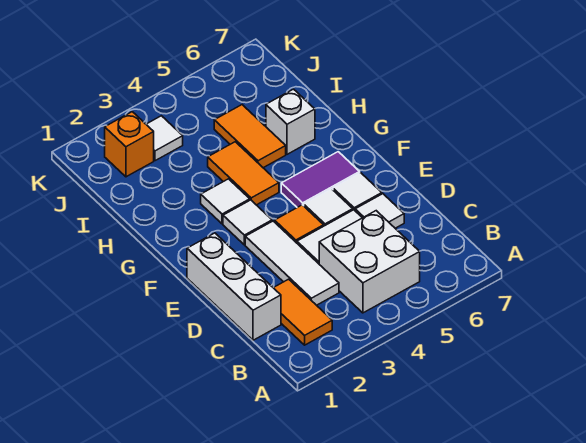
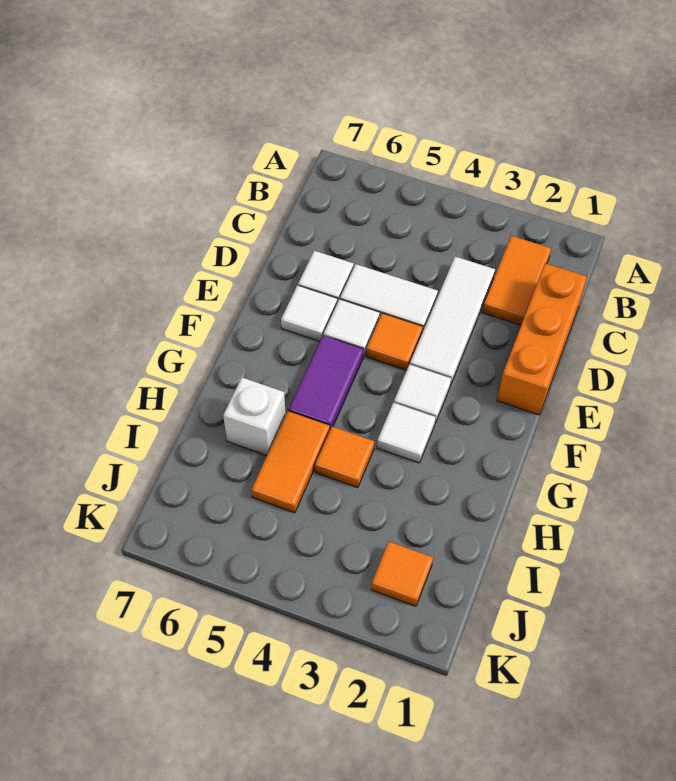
white 2x2 brick [319,211,420,313] -> none
white 1x3 brick [187,233,281,340] -> orange 1x3 brick [497,263,587,415]
purple 1x2 tile [281,152,360,207] -> purple 1x2 tile turned to [288,336,364,429]
orange 1x2 tile [208,142,279,205] -> orange 1x1 tile [315,427,374,488]
orange 1x1 brick [105,112,154,177] -> orange 1x1 tile [371,541,433,606]
white 1x1 tile [146,116,183,161] -> none

